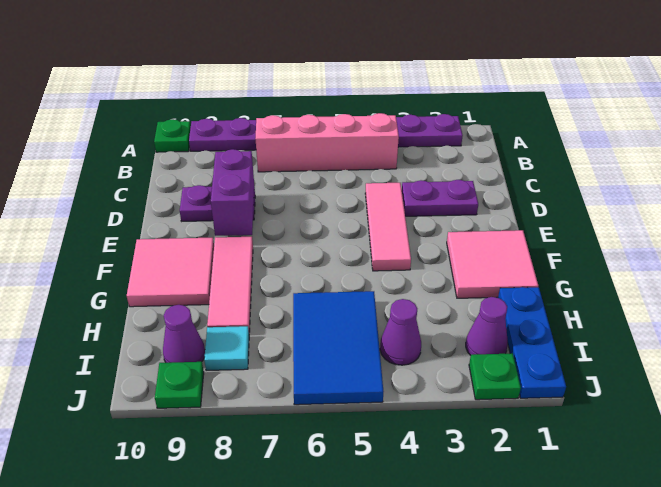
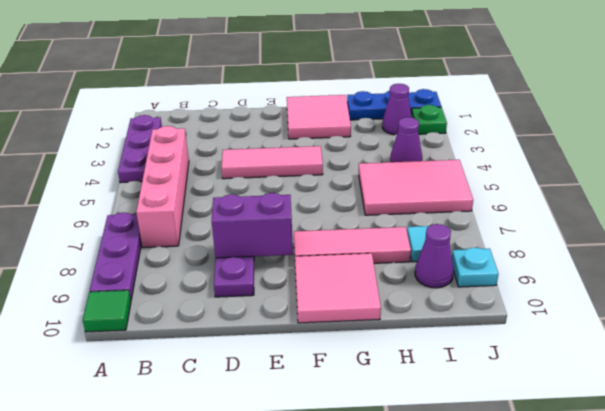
green 1x1 plate [154,119,191,152] -> green 1x1 tile [83,290,131,332]
purple 1x2 plate [402,180,478,216] -> none
blue 2x3 tile [293,291,383,405] -> pink 2x3 tile [359,160,473,215]
green 1x1 plate [155,362,204,408] -> cyan 1x1 plate [452,247,498,287]

